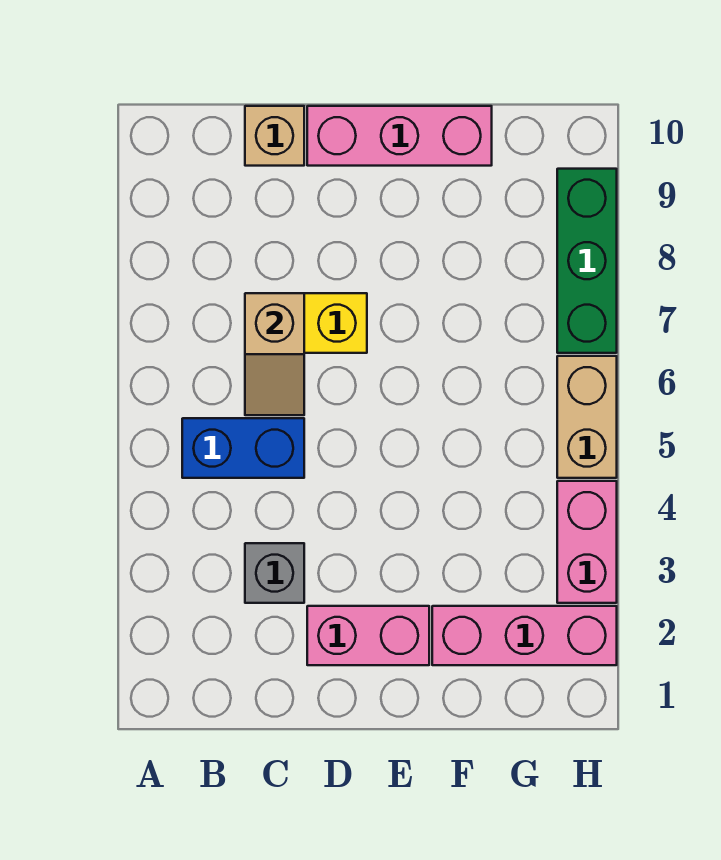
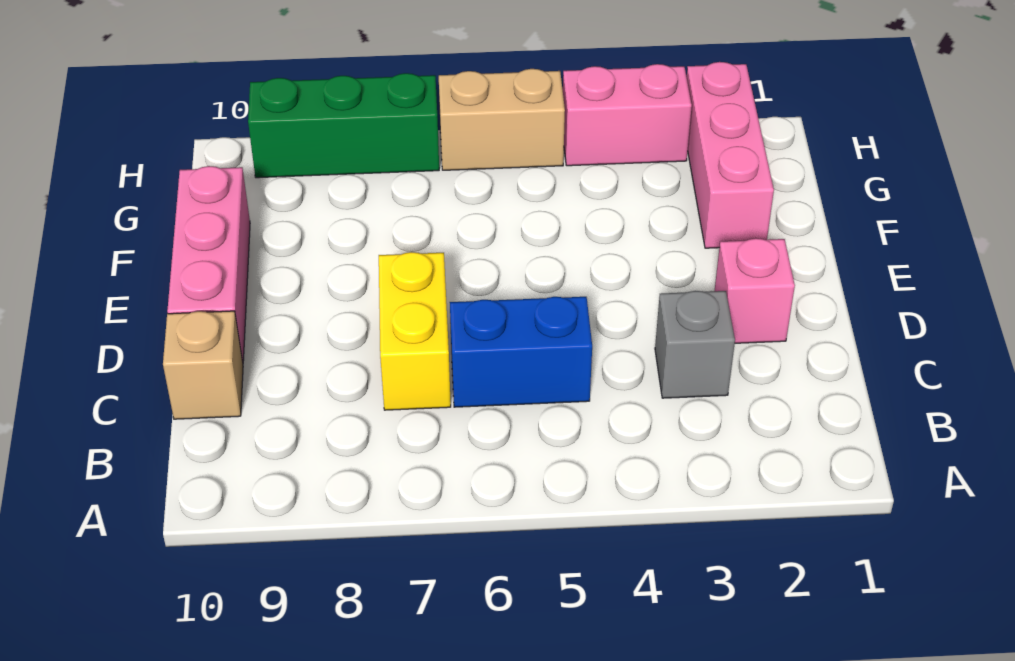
blue 1x2 brick [182,418,304,478] -> blue 1x2 brick turned to [450,297,592,407]
tan 1x2 slope [245,293,304,415] -> none
pink 1x2 brick [307,606,429,665] -> pink 1x1 brick [715,238,795,343]

